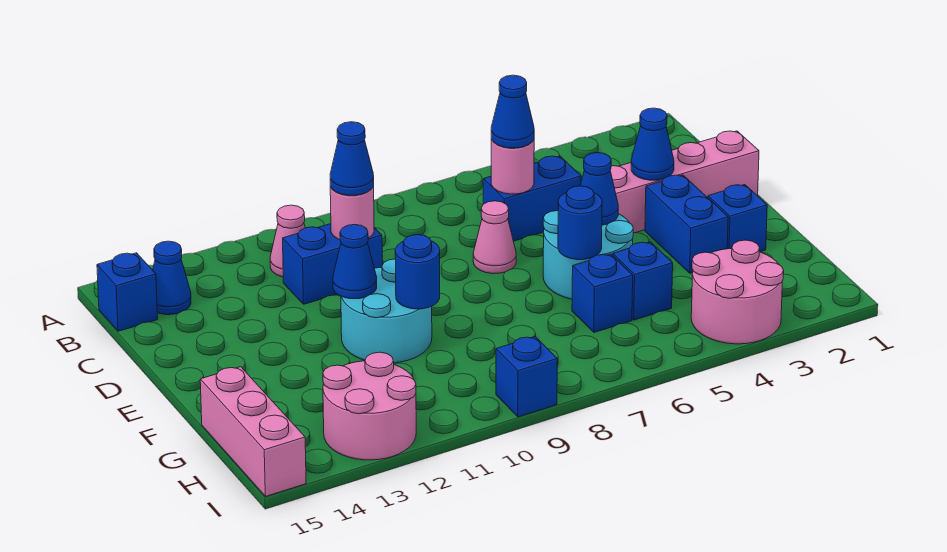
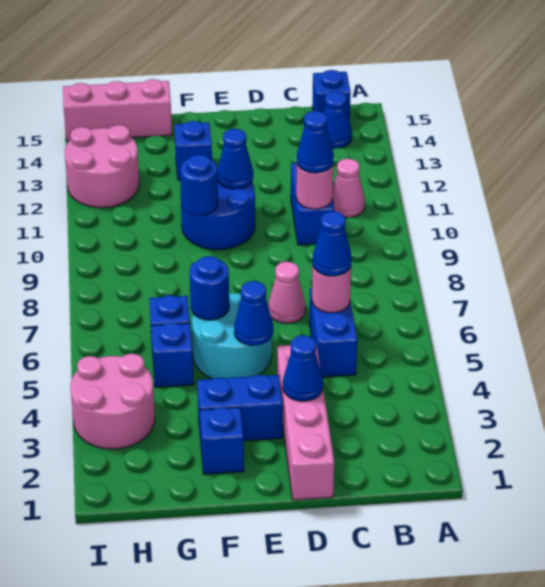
cyan 2x2 round brick [341,259,432,363] -> blue 2x2 round brick [181,168,255,250]
blue 1x1 brick [496,337,557,417] -> blue 1x1 brick moved to [174,121,212,180]

